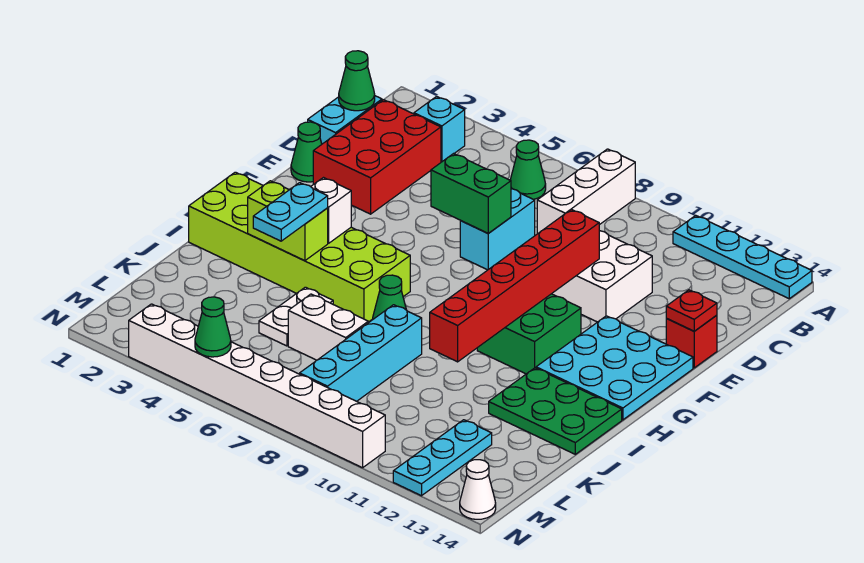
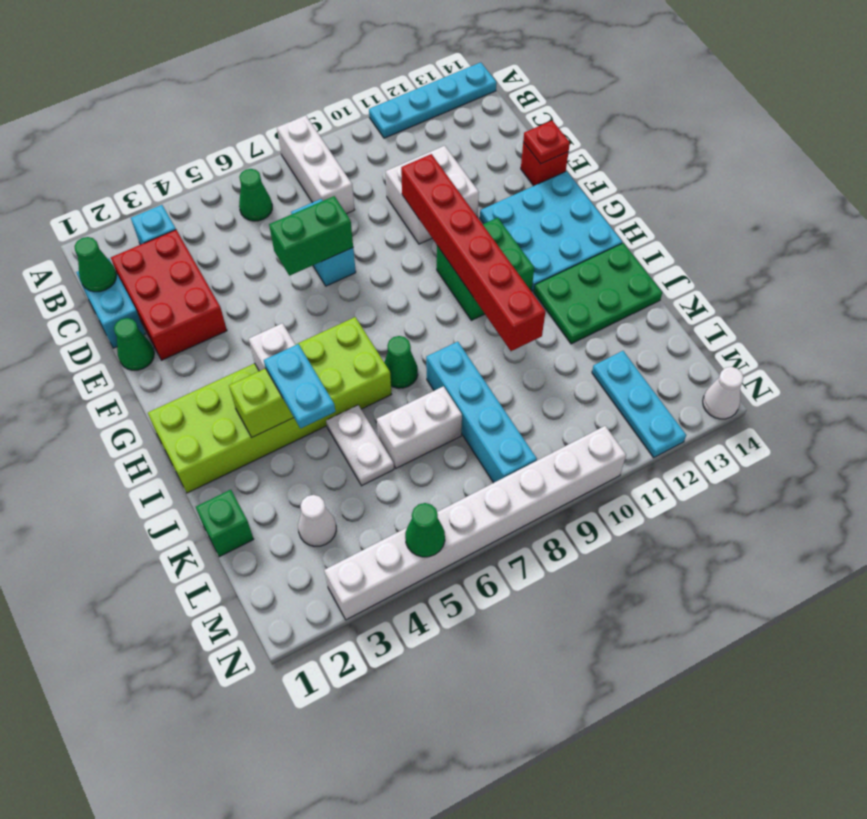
none -> green 1x1 brick [196,490,254,557]
none -> white 1x1 cone [298,495,336,546]

